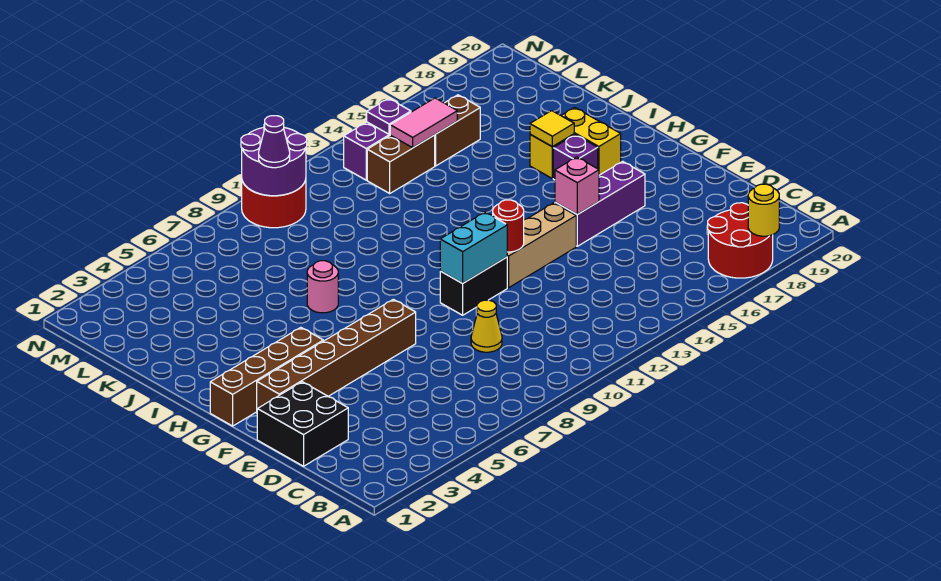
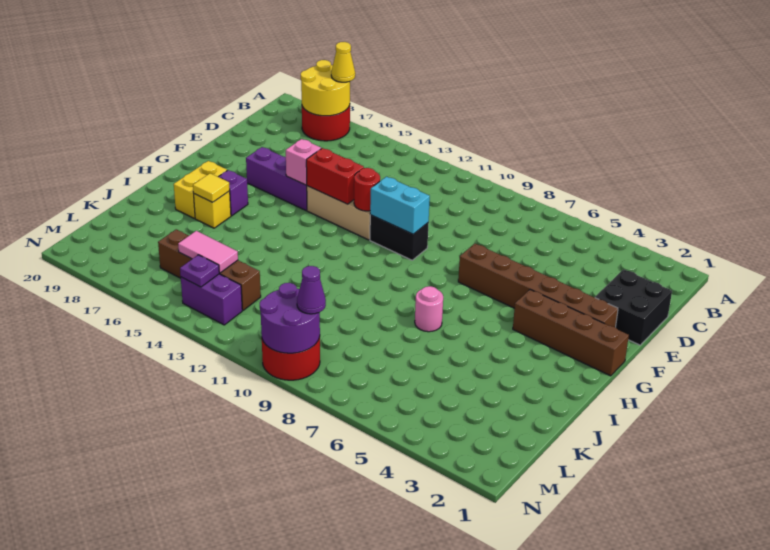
yellow 1x1 round brick [748,184,779,236] -> yellow 2x2 round brick [301,60,350,116]
yellow 1x1 cone [471,300,502,352] -> yellow 1x1 cone moved to [331,42,355,82]
none -> red 1x2 brick [306,148,364,204]

